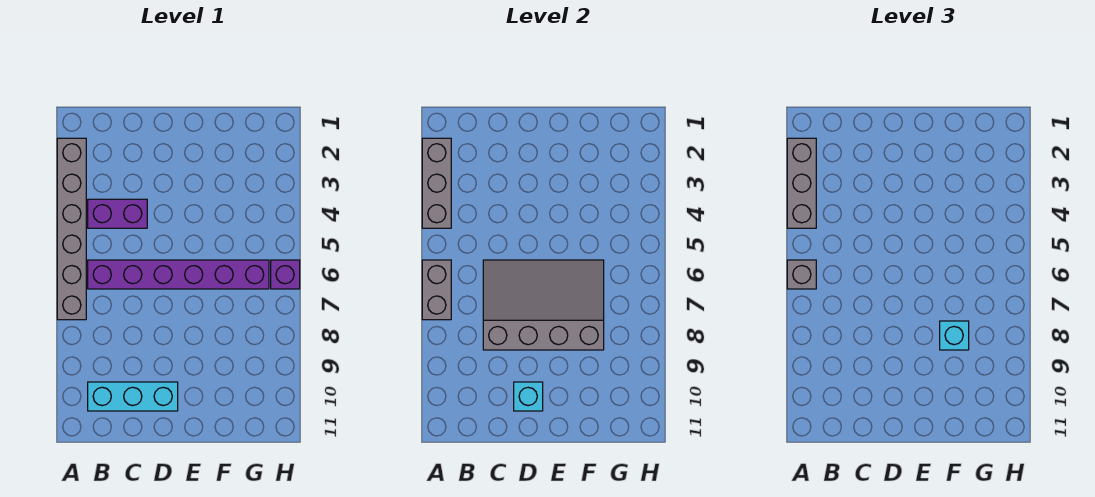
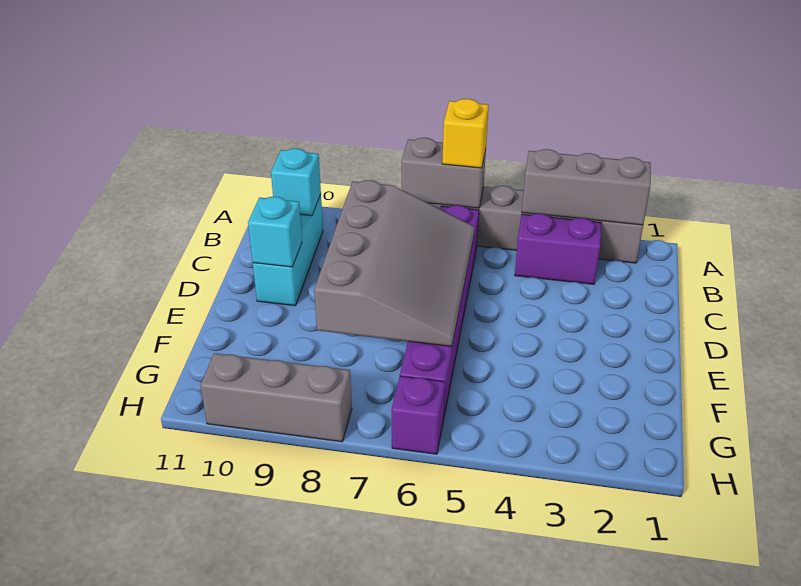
grey 1x3 brick [787,138,816,228] -> grey 1x3 brick moved to [200,353,352,442]
grey 1x1 brick [787,260,816,289] -> yellow 1x1 brick [442,99,489,168]
purple 1x2 brick [88,199,147,228] -> purple 1x2 brick turned to [515,213,602,284]
cyan 1x1 brick [940,321,969,350] -> cyan 1x1 brick moved to [271,148,321,216]

